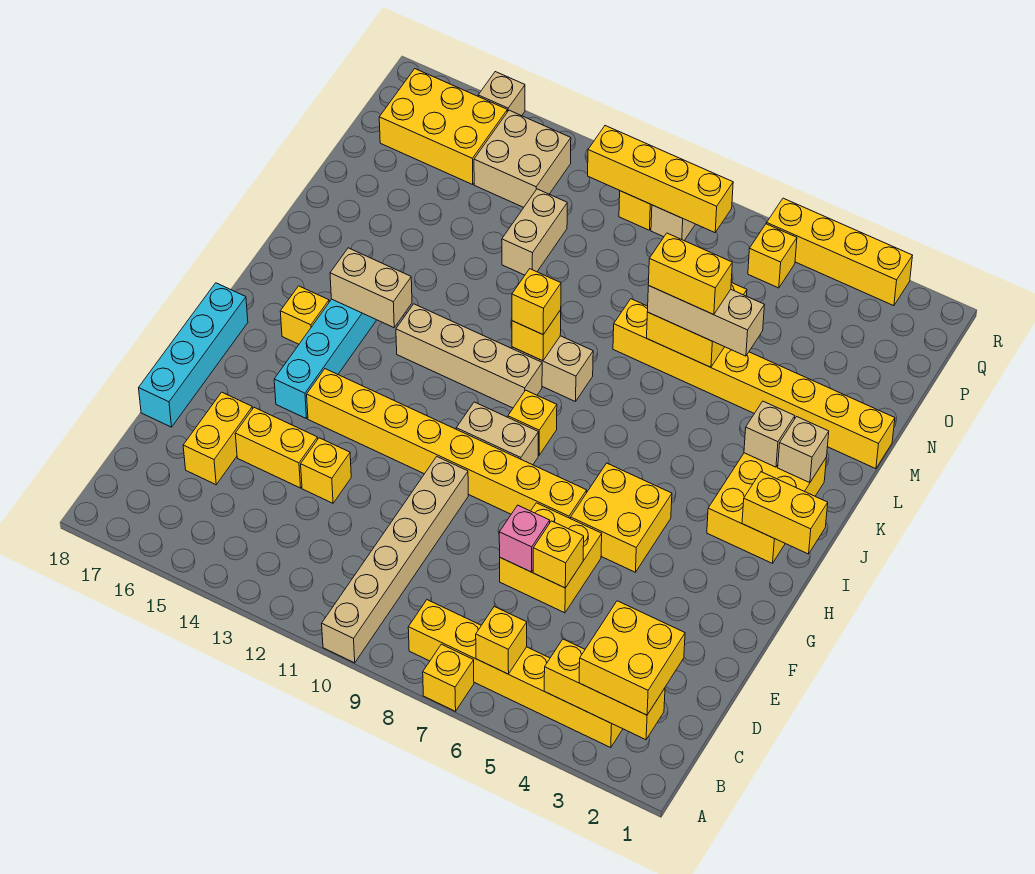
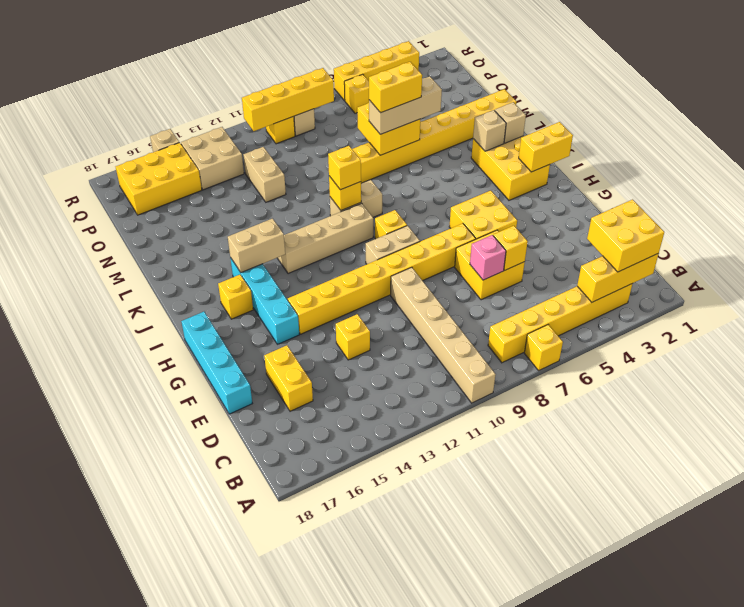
yellow 1x1 brick [476,607,527,674] -> none
yellow 1x2 brick [235,408,318,488] -> none

